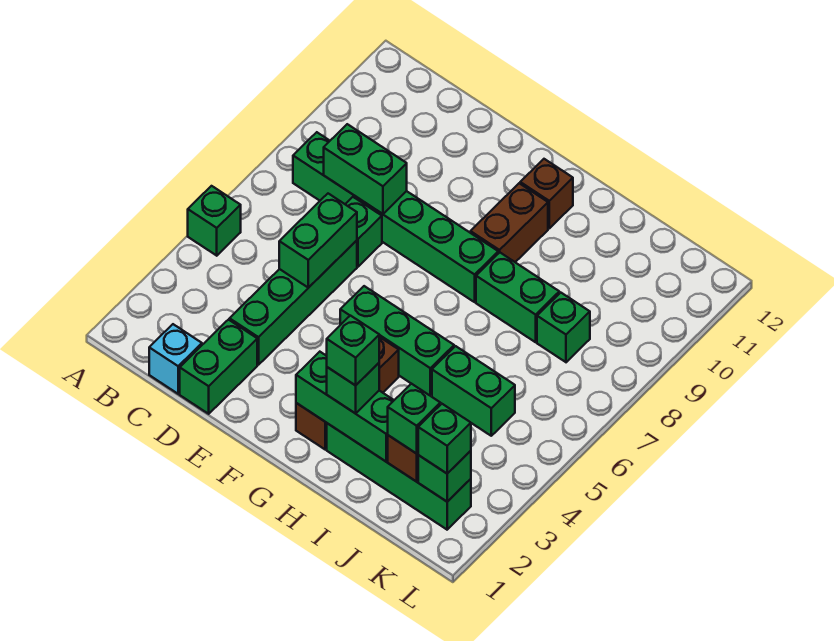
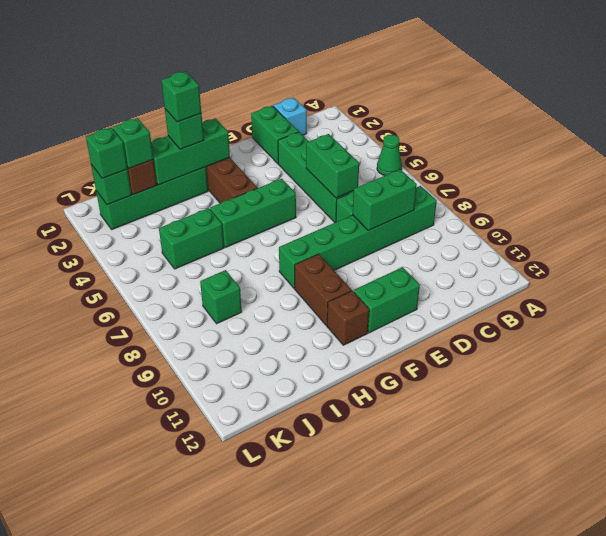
green 1x1 brick [188,186,241,256] -> green 1x1 cone [377,135,402,176]
green 1x2 brick [476,253,559,342] -> green 1x2 brick moved to [354,267,420,333]

